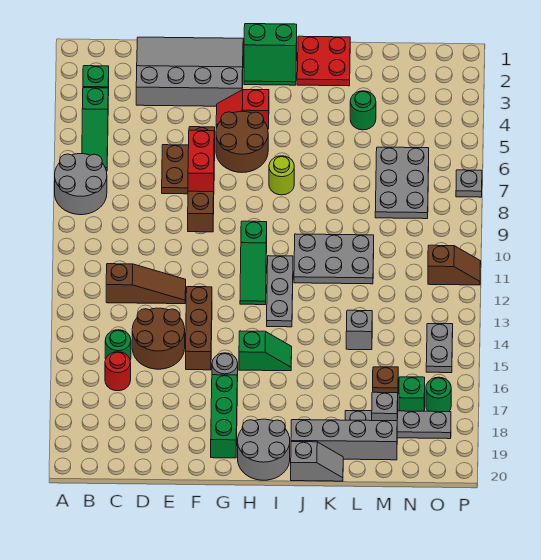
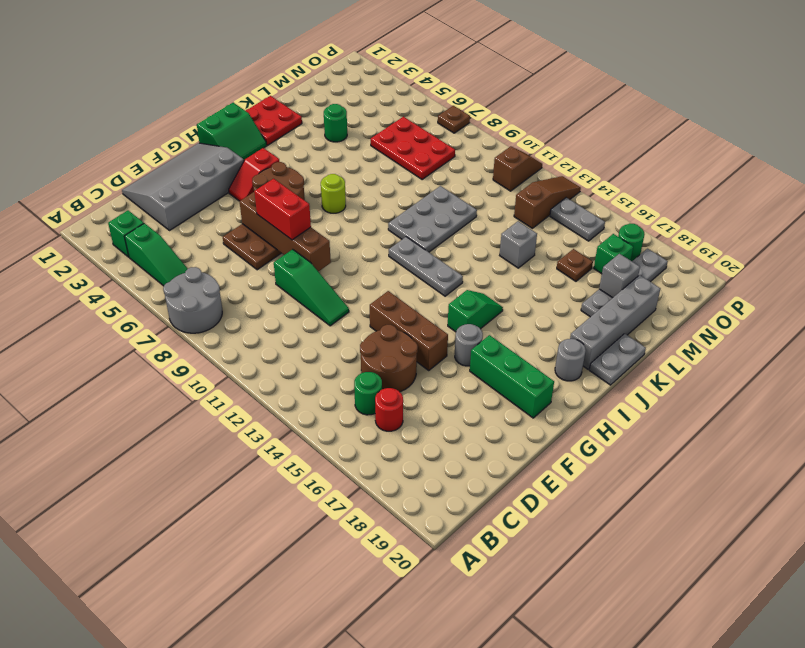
brown 1x3 slope [106,264,186,304] -> brown 1x3 slope moved to [514,176,581,228]
green 1x3 slope [240,221,267,305] -> green 1x3 slope moved to [274,249,349,326]
grey 2x2 round brick [238,419,290,480] -> grey 1x1 round brick [555,339,586,381]
grey 1x2 slope [291,442,343,481] -> grey 1x2 plate [589,334,646,385]
grey 2x3 plate [375,147,429,219] -> red 2x3 plate [371,117,455,180]
grey 1x1 plate [456,170,482,197] -> brown 1x1 plate [438,106,470,133]

